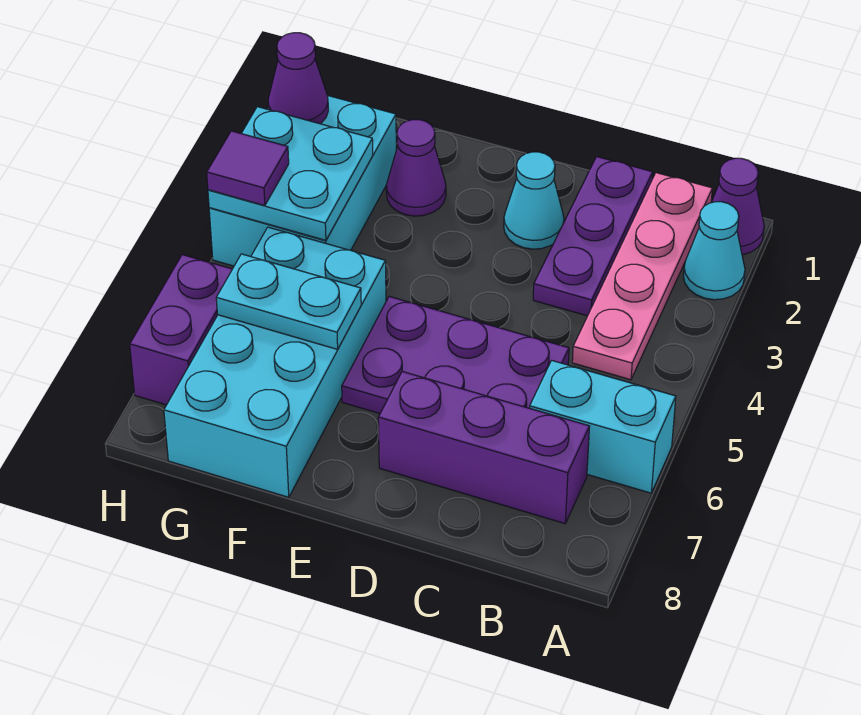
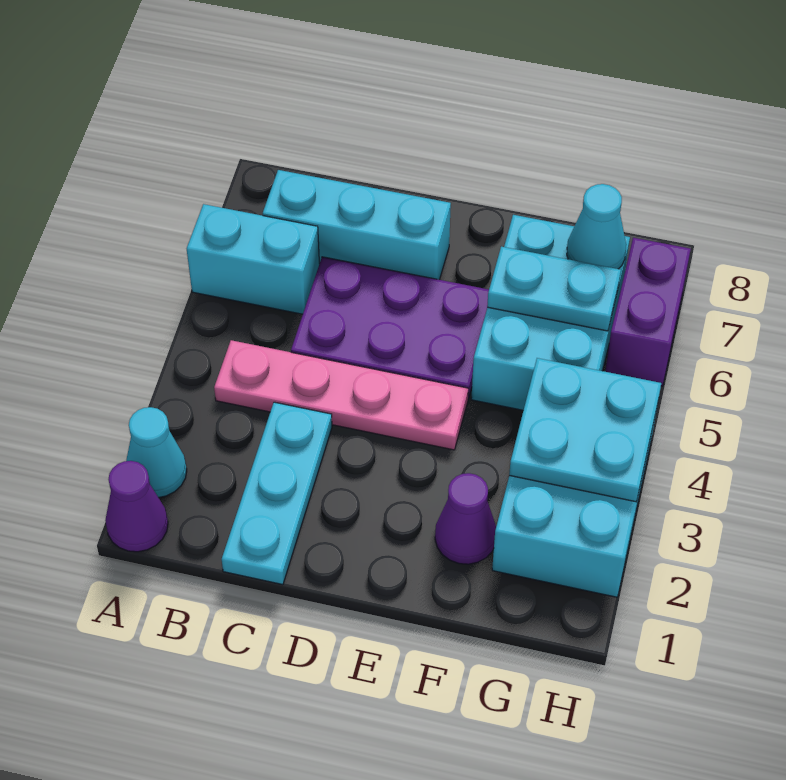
pink 1x4 plate [572,173,712,380] -> pink 1x4 plate turned to [214,340,468,450]
purple 1x3 brick [378,372,590,524] -> cyan 1x3 brick [263,170,451,280]
purple 1x3 plate [533,157,653,316] -> cyan 1x3 plate [222,402,332,585]
cyan 1x1 cone [504,152,564,249] -> cyan 1x1 cone moved to [567,184,626,269]
cyan 2x4 brick [164,227,386,497] -> cyan 2x3 brick [471,215,630,410]
purple 1x1 cone [268,33,328,124] -> none
purple 1x1 tile [207,131,289,206] -> none

